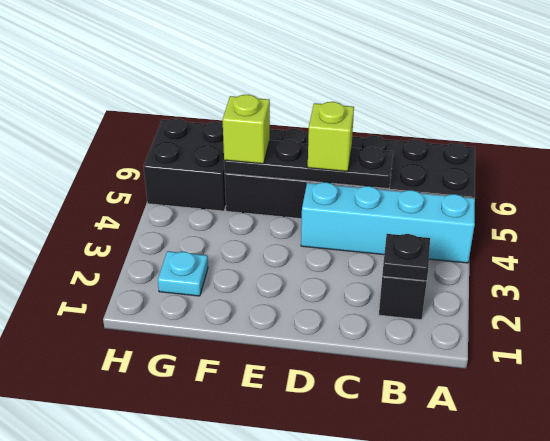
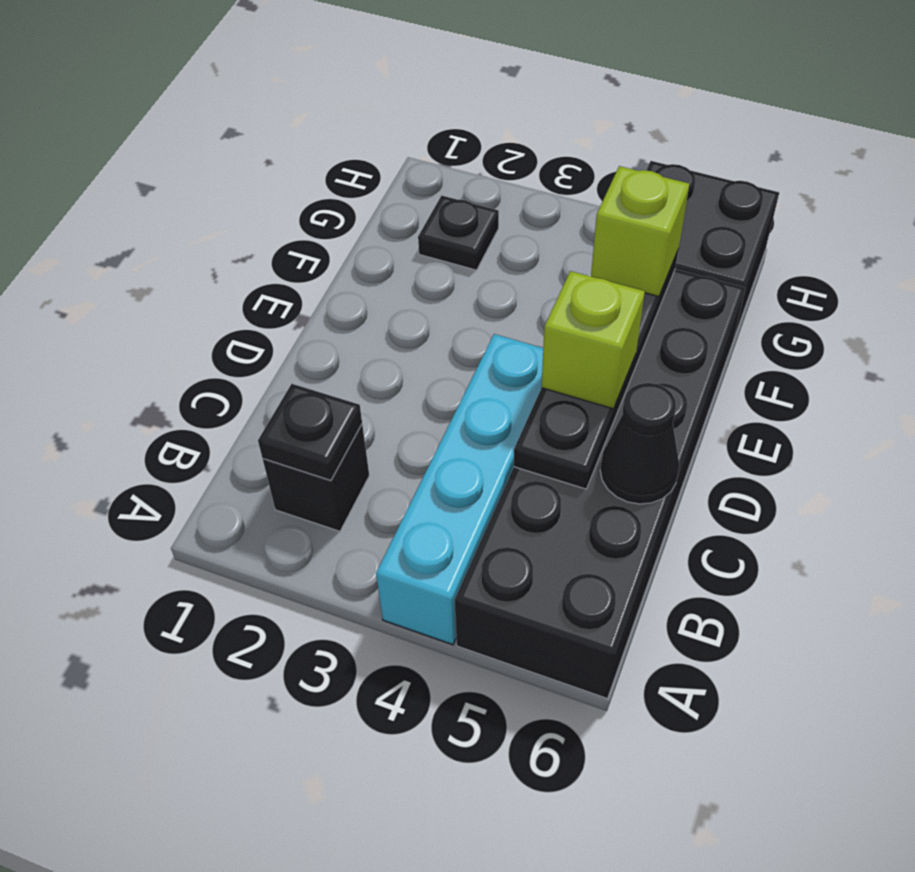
none -> black 1x1 cone [600,383,679,504]
cyan 1x1 plate [158,251,208,296] -> black 1x1 plate [418,196,499,270]

